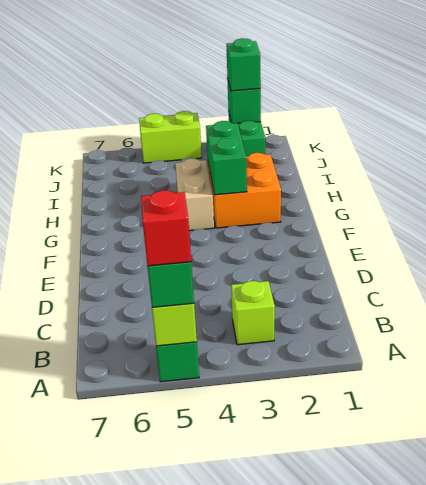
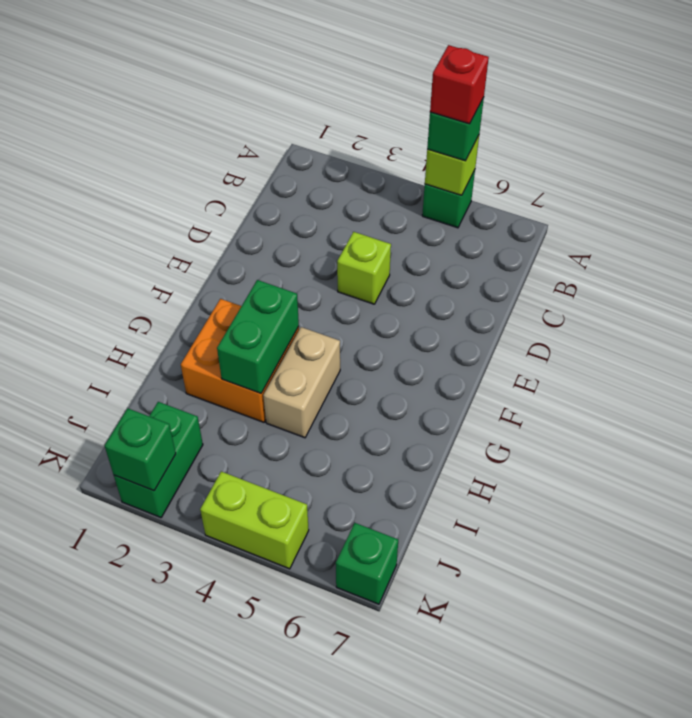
lime 1x1 brick [231,281,275,345] -> lime 1x1 brick moved to [337,232,391,304]
green 1x1 brick [226,38,261,91] -> green 1x1 brick moved to [336,523,398,604]

